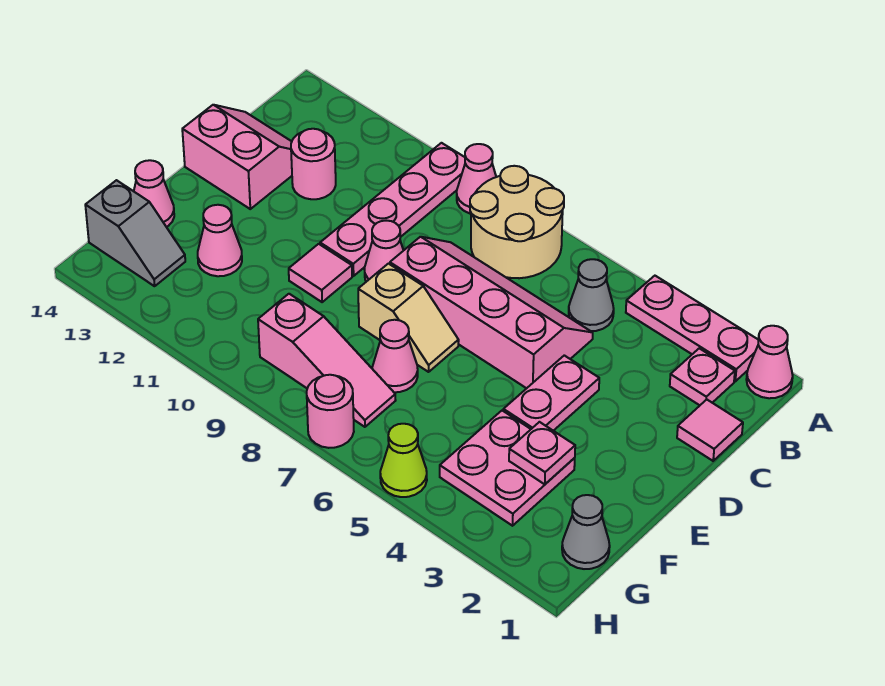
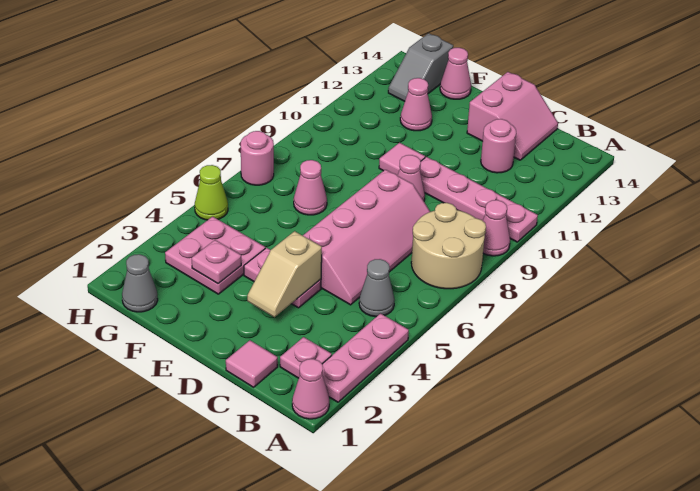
tan 1x2 slope [358,264,459,372] -> tan 1x2 slope moved to [247,231,322,317]
pink 1x3 slope [258,294,396,427] -> none

